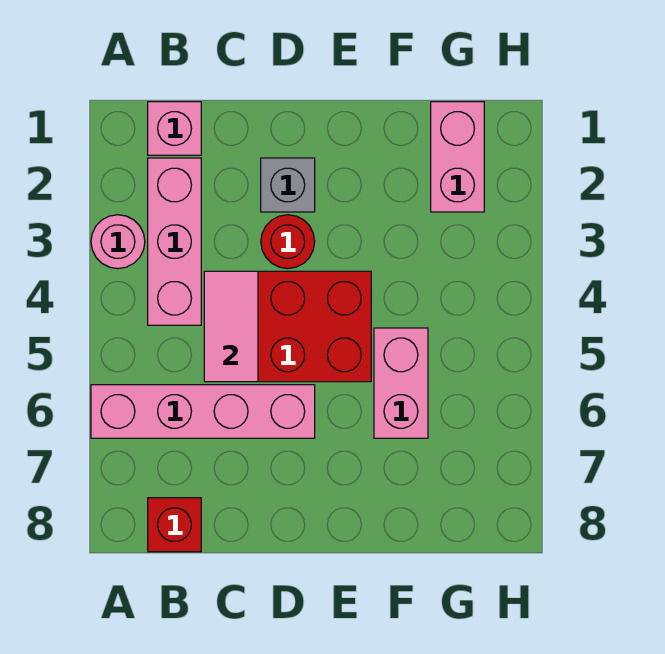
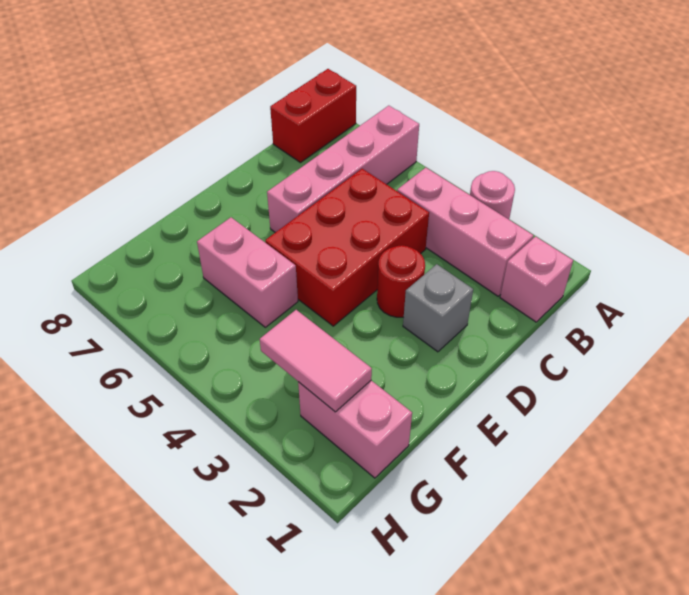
red 1x1 brick [148,498,201,552] -> red 1x2 brick [270,69,356,163]
pink 1x2 tile [204,271,258,382] -> pink 1x2 tile moved to [260,310,372,412]

